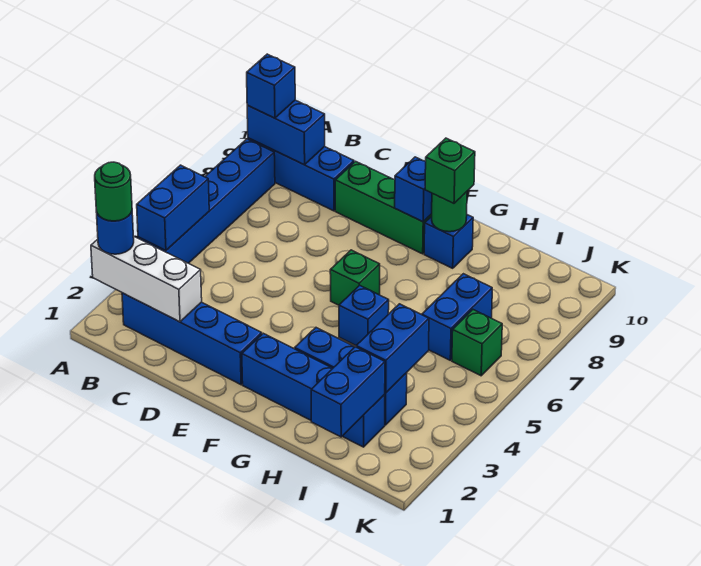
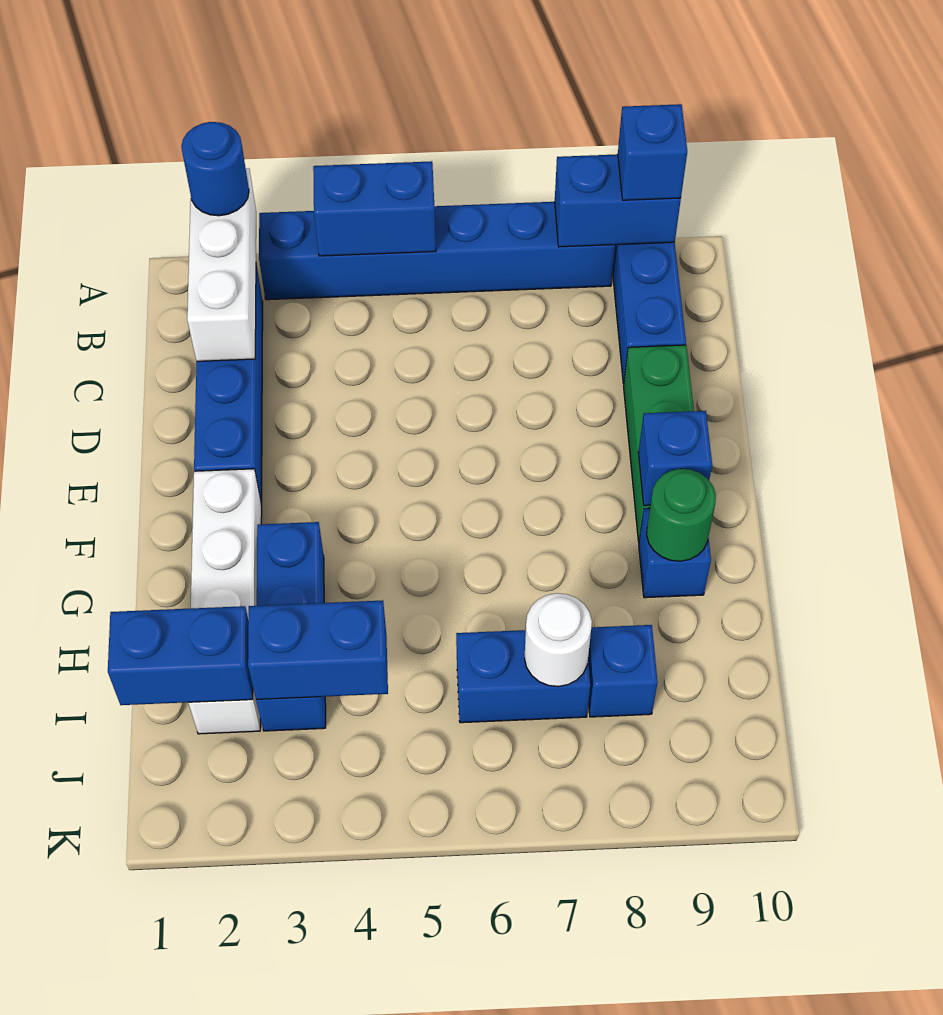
green 1x1 round brick [95,162,132,221] -> none
blue 1x2 brick [247,100,325,165] -> blue 1x2 brick turned to [555,154,681,247]
blue 1x4 brick [242,333,385,447] -> white 1x4 brick [189,469,262,734]
green 1x1 brick [330,250,380,305] -> none
blue 1x1 brick [339,285,389,345] -> blue 1x1 brick moved to [588,625,658,717]
green 1x1 brick [425,138,475,203] -> none
none -> white 1x1 round brick [524,593,592,687]
green 1x1 brick [452,310,502,376] -> none

